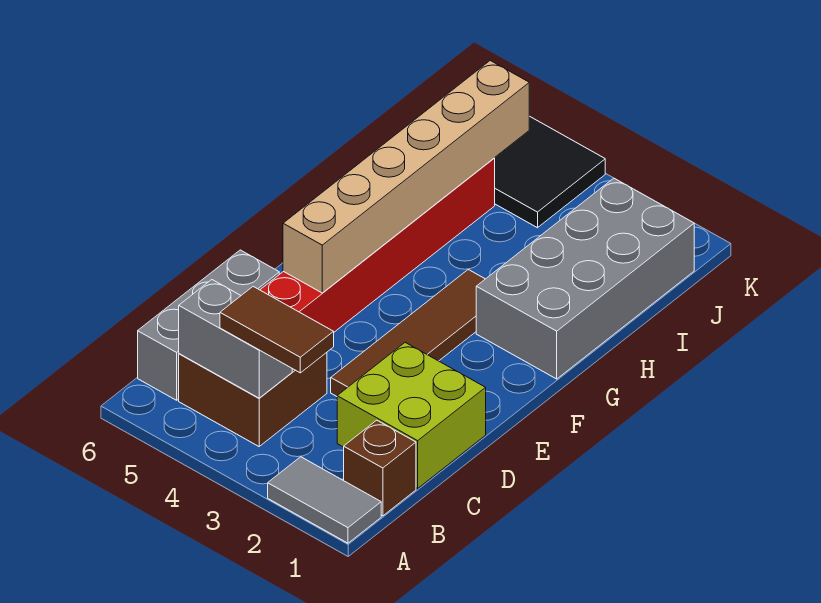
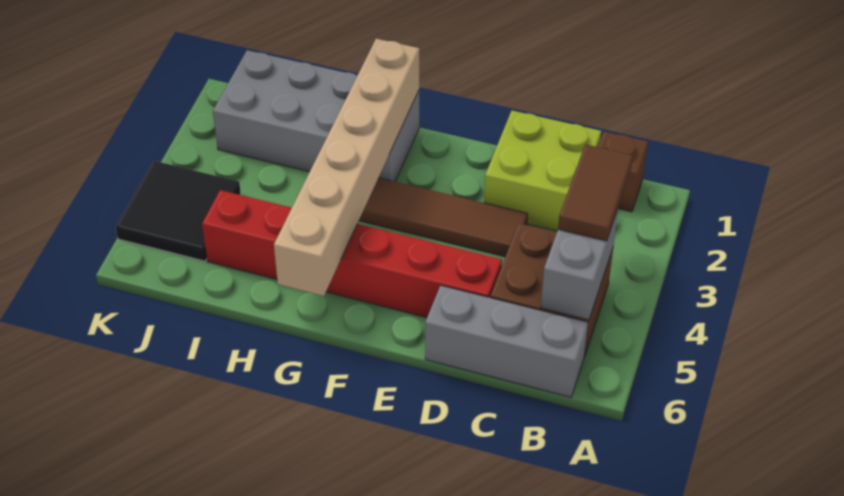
grey 1x2 tile [268,457,381,543] -> none
tan 1x6 brick [283,61,529,293] -> tan 1x6 brick turned to [274,39,419,296]

